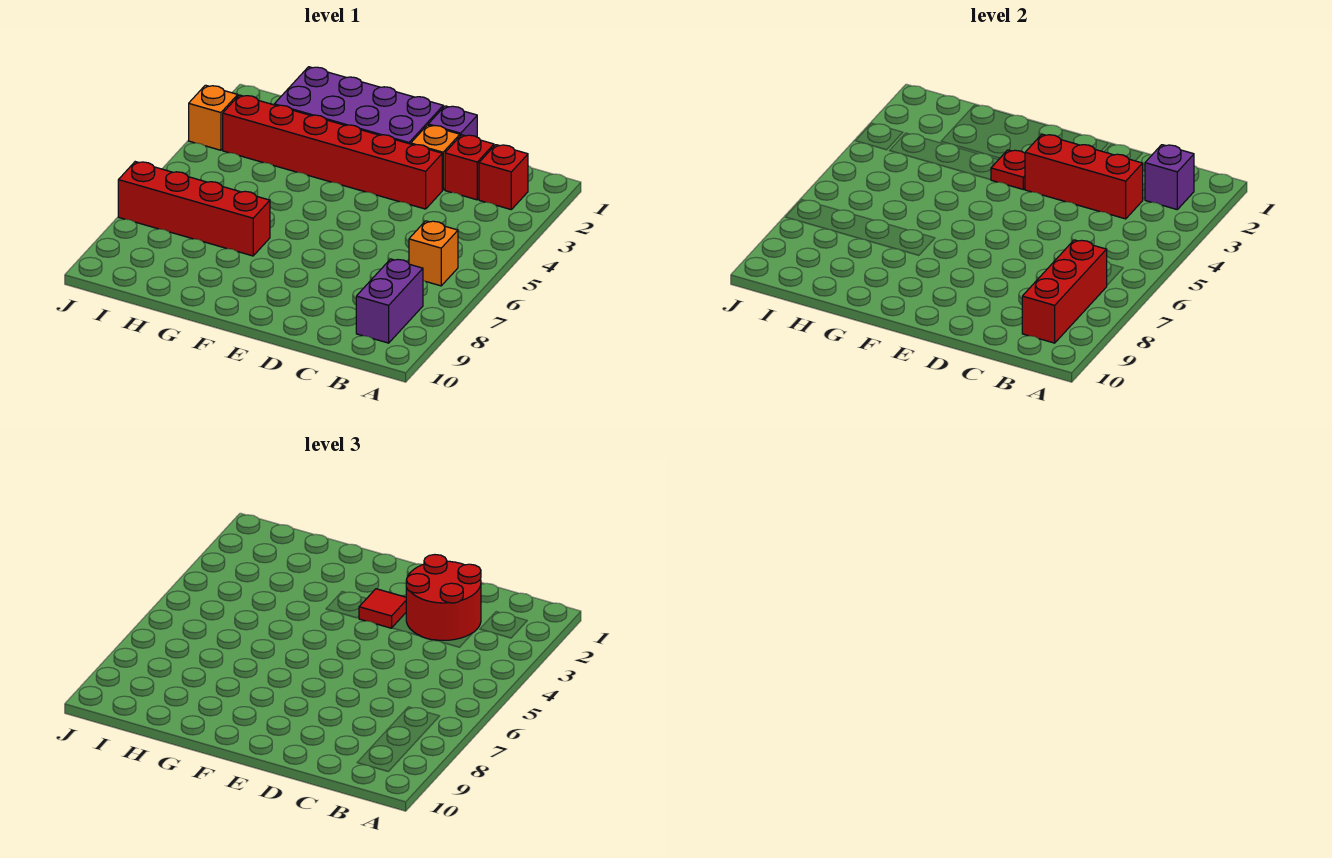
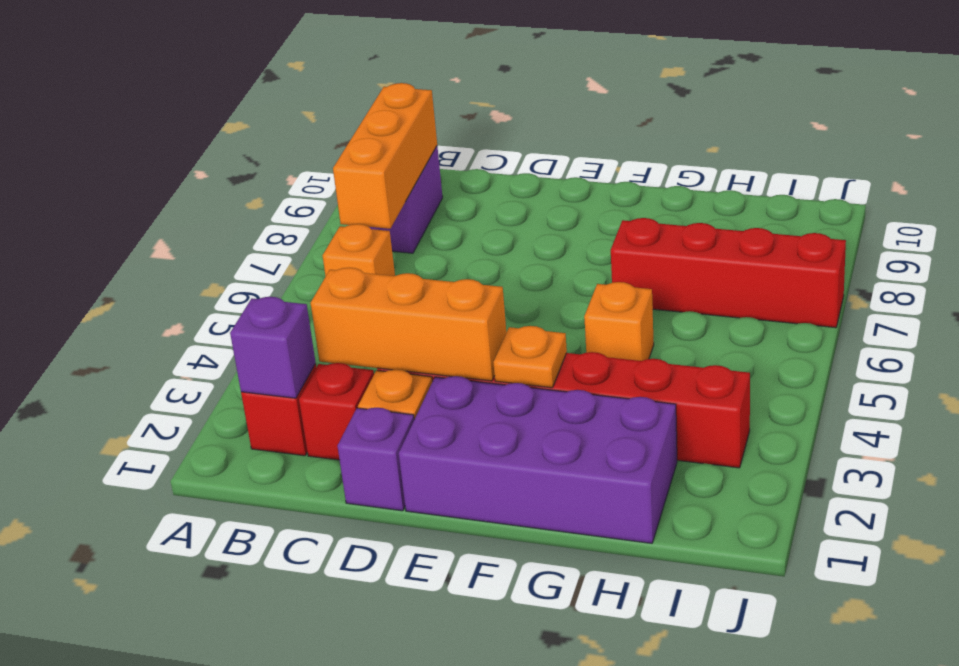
red 1x3 brick [1022,240,1107,343] -> orange 1x3 brick [333,83,437,229]
red 2x2 round brick [406,555,481,640] -> none
red 1x3 brick [1025,134,1143,219] -> orange 1x3 brick [311,268,506,381]
red 1x1 tile [359,589,406,628] -> none
red 1x1 plate [991,150,1025,189] -> orange 1x1 plate [493,326,567,388]
orange 1x1 brick [189,85,238,150] -> orange 1x1 brick moved to [584,282,654,361]

